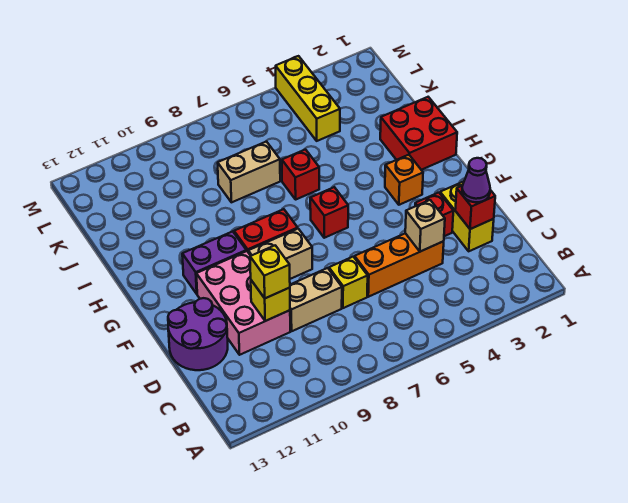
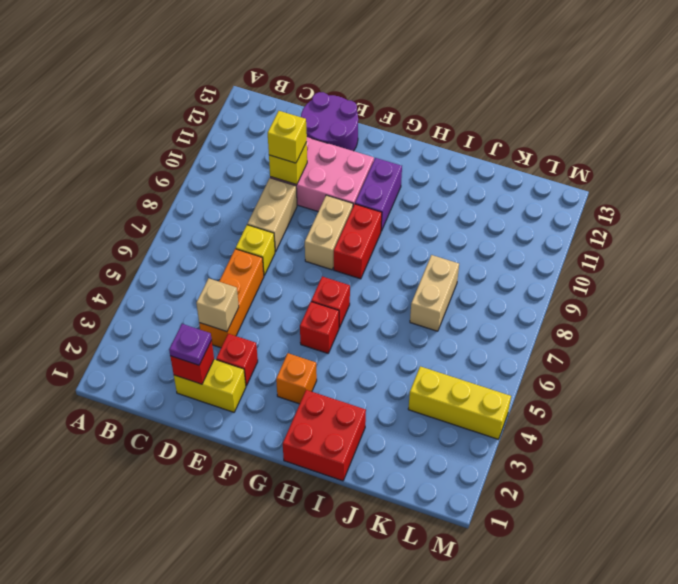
purple 1x1 cone [462,158,490,202] -> purple 1x1 plate [169,324,212,365]
red 1x1 brick [282,150,319,199] -> red 1x1 brick moved to [300,302,339,353]

